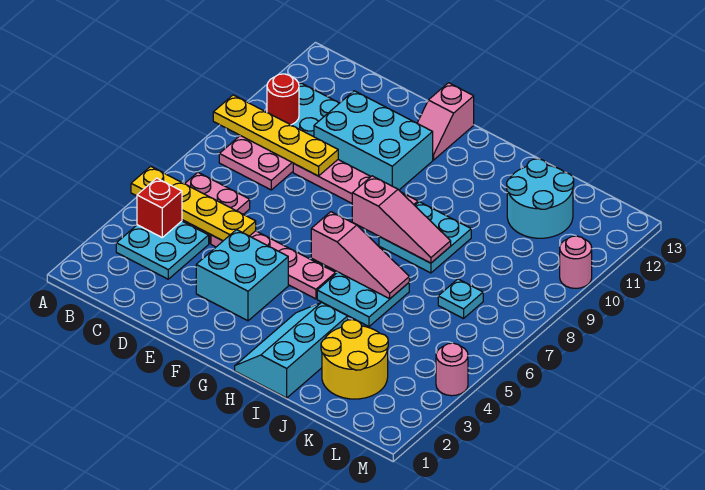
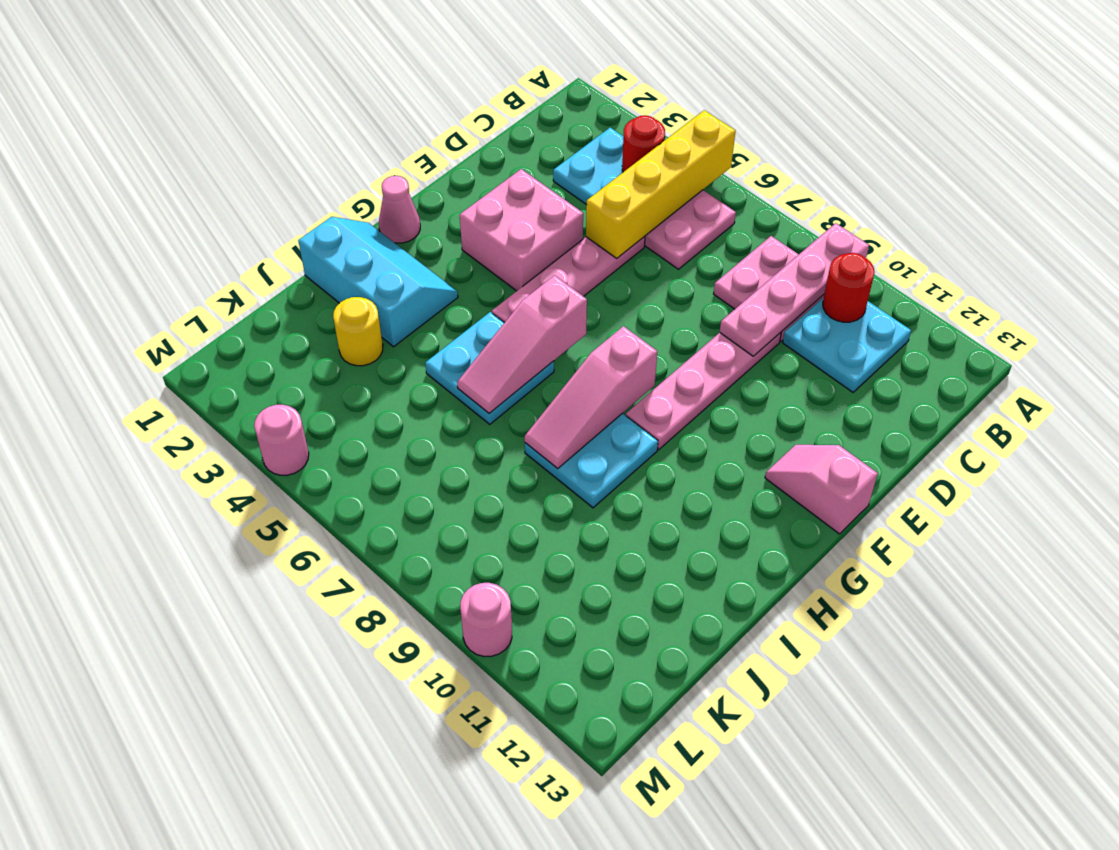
yellow 1x4 plate [131,166,256,241] -> yellow 1x4 brick [586,110,735,258]
yellow 1x4 plate [213,95,338,176] -> pink 1x4 plate [720,223,869,356]
red 1x1 brick [137,178,182,237] -> red 1x1 round brick [622,115,665,172]
cyan 2x3 brick [314,91,433,190] -> none
cyan 2x2 brick [196,230,288,321] -> pink 2x2 brick [460,169,583,291]
none -> pink 1x1 cone [379,176,420,243]
yellow 2x2 round brick [321,320,388,399] -> yellow 1x1 round brick [333,297,383,366]
cyan 2x2 round brick [507,159,574,238] -> none
cyan 1x1 plate [438,279,483,319] -> none

